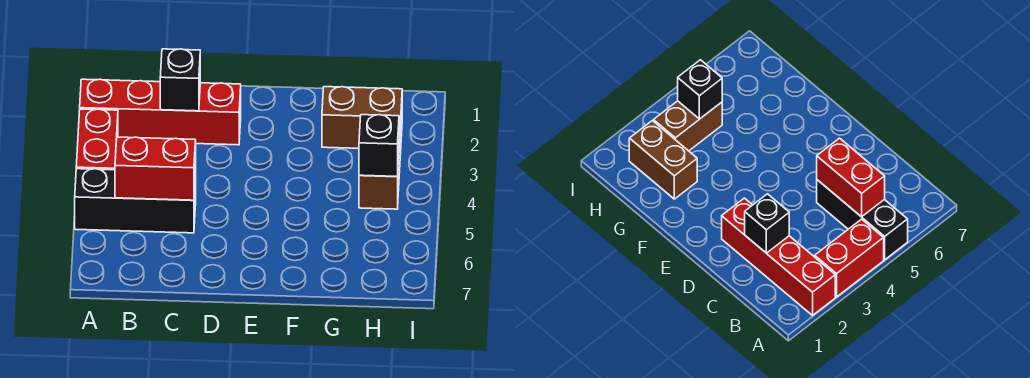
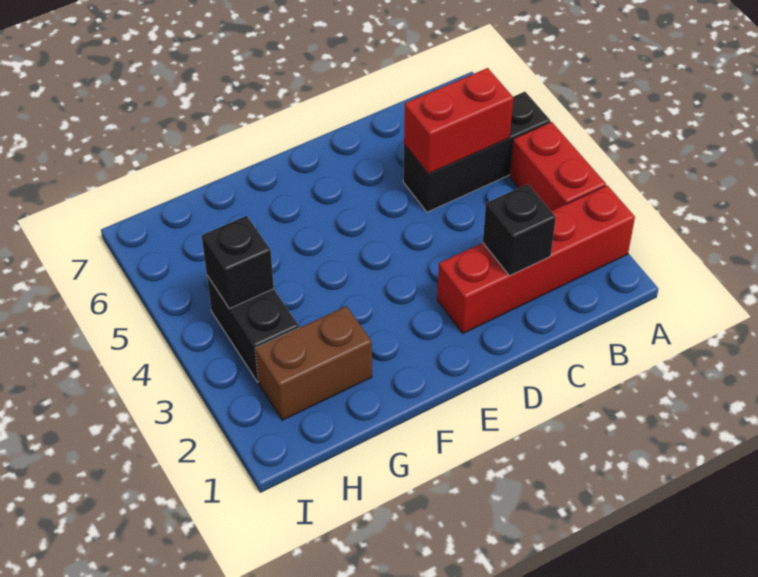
brown 1x2 brick [359,119,401,209] -> black 1x2 brick [207,276,299,382]

